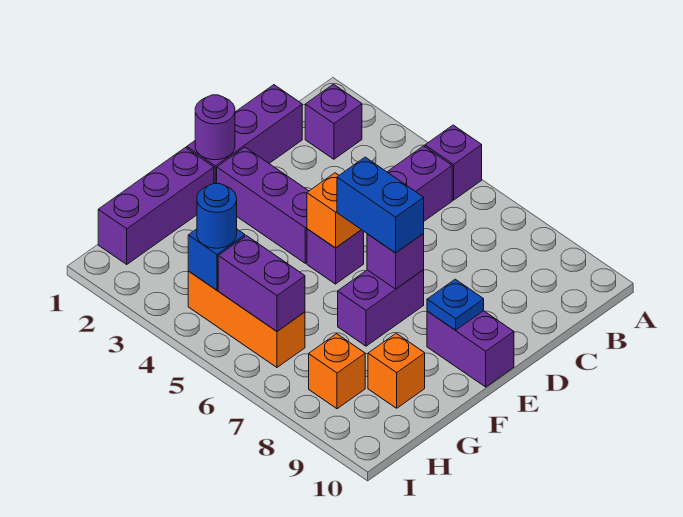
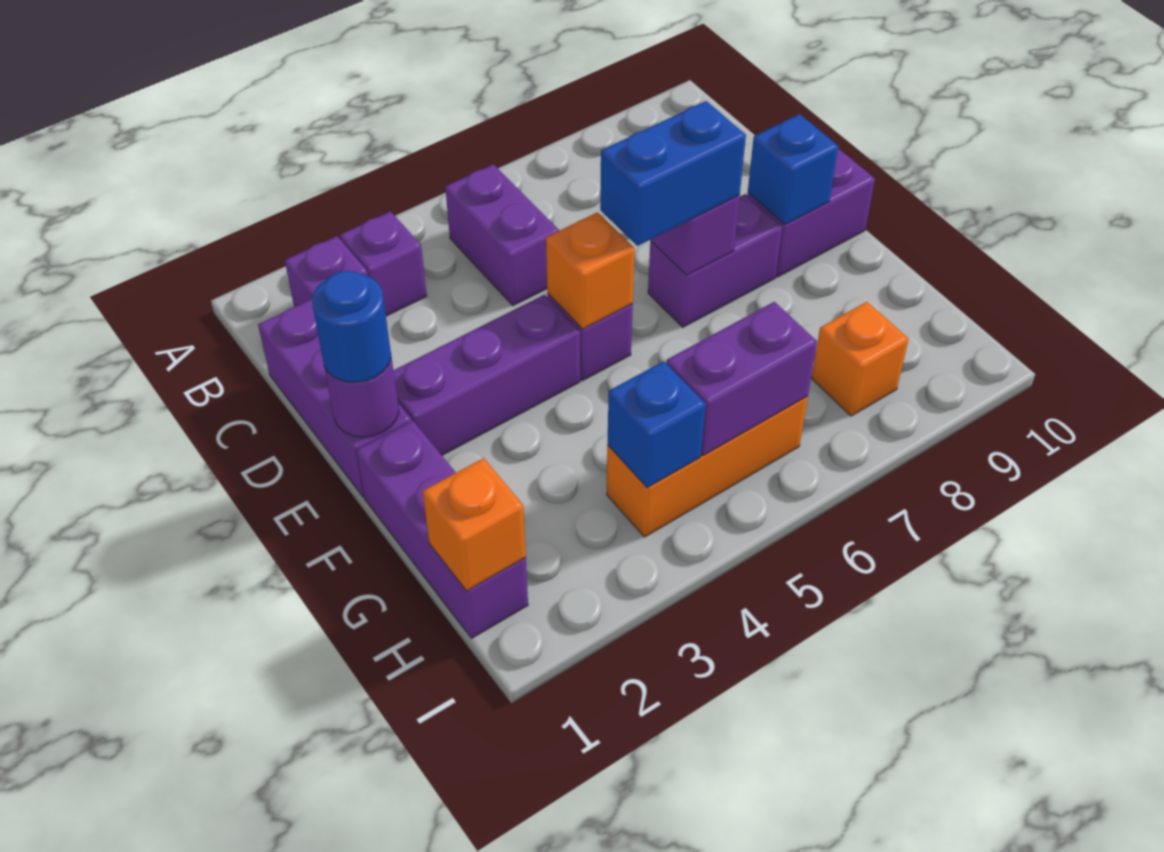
purple 1x1 brick [425,125,482,200] -> purple 1x1 brick moved to [340,212,427,316]
purple 1x2 brick [338,270,424,346] -> purple 1x2 brick turned to [648,194,782,327]
blue 1x1 plate [427,279,484,330] -> blue 1x1 brick [748,114,838,224]
orange 1x1 brick [368,333,425,408] -> orange 1x1 brick moved to [423,458,526,591]
blue 1x1 round brick [197,184,237,248] -> blue 1x1 round brick moved to [312,271,391,383]

